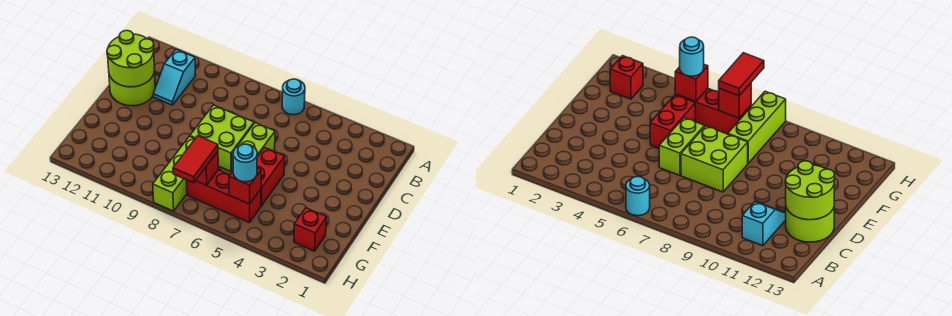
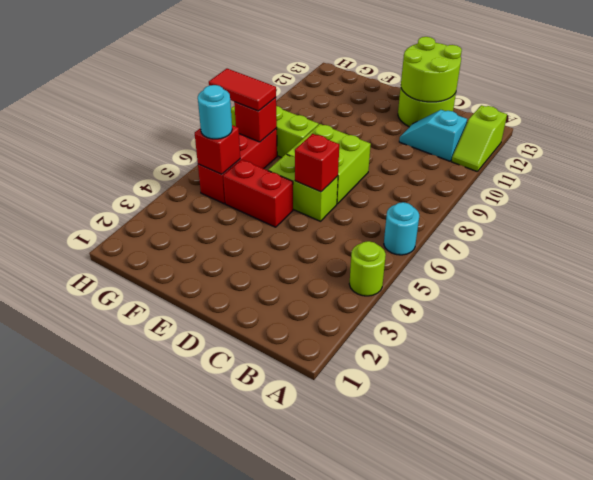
none -> lime 1x1 round brick [349,241,386,296]
none -> lime 1x2 slope [452,105,507,171]
red 1x1 brick [294,208,327,251] -> red 1x1 brick moved to [295,134,339,192]

